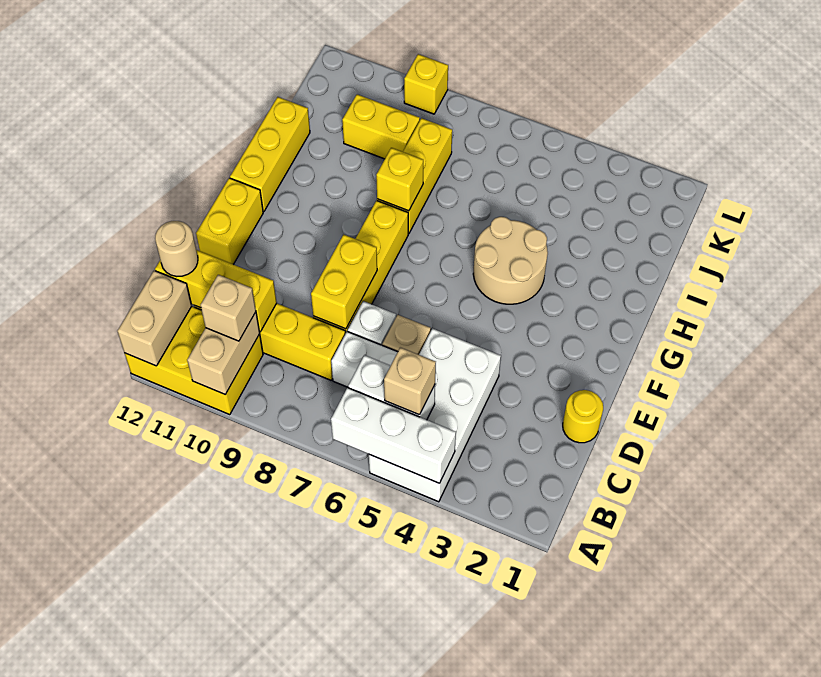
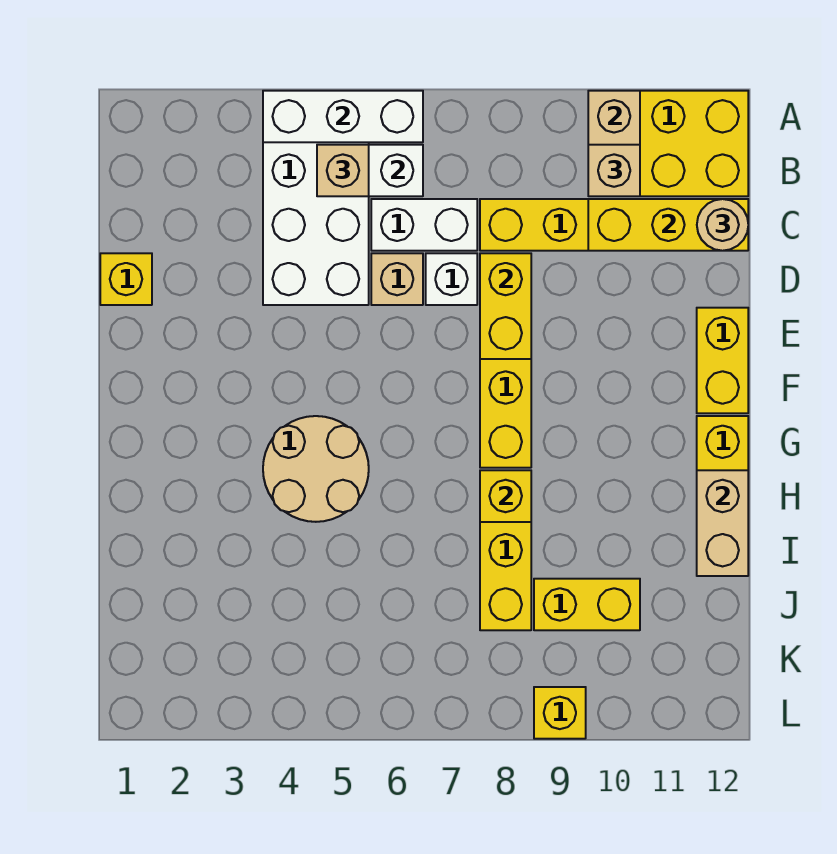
tan 1x2 brick [117,271,192,366] -> tan 1x2 brick moved to [697,470,748,576]
yellow 1x1 round brick [563,390,603,443] -> yellow 1x1 brick [100,253,152,305]

